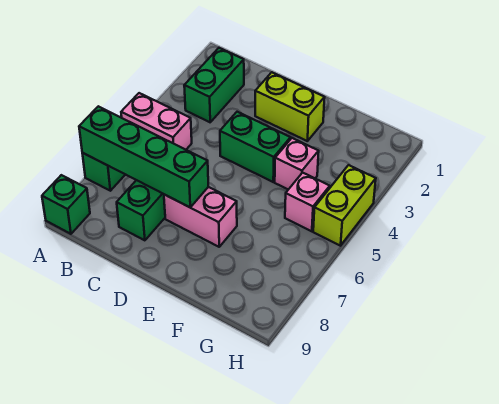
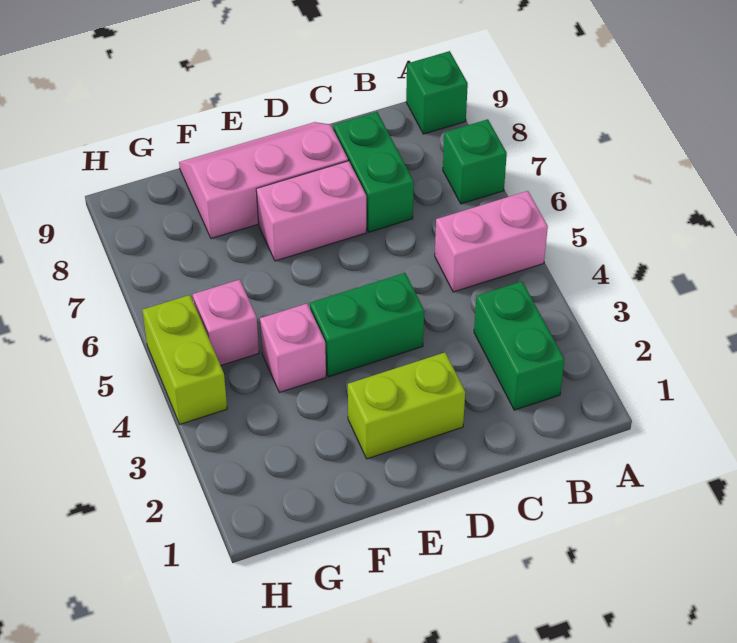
green 1x4 brick [79,106,208,207] -> none
none -> pink 2x3 slope [179,122,348,239]

